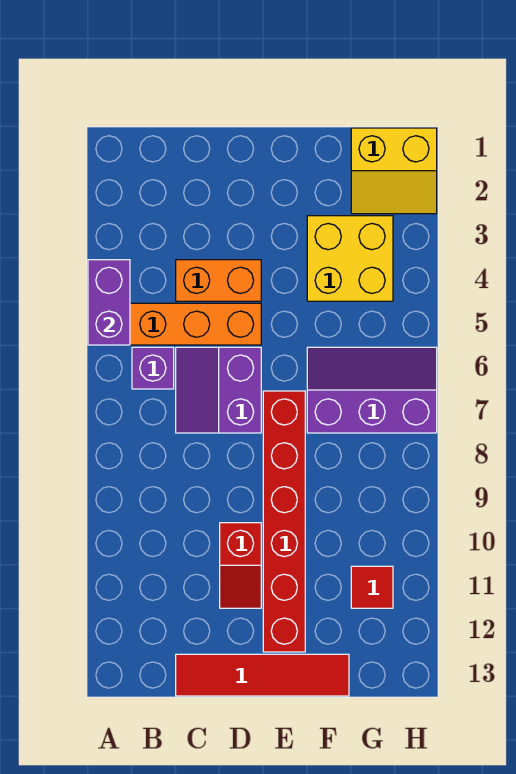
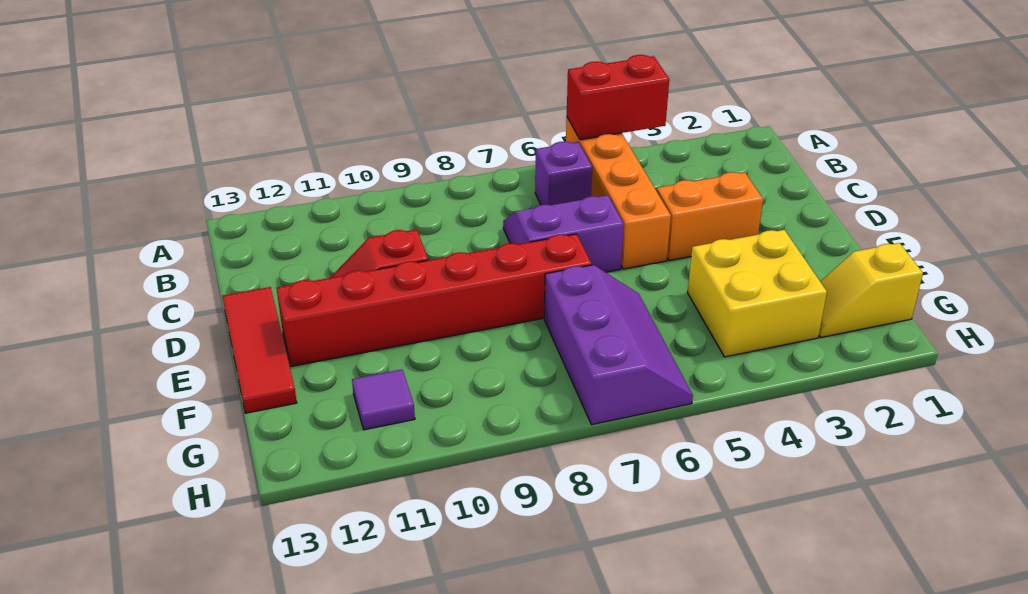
purple 1x2 brick [88,260,130,345] -> red 1x2 brick [567,55,669,140]
orange 1x2 brick [176,260,261,301] -> orange 1x2 brick turned to [657,172,763,261]
red 1x4 tile [176,654,349,696] -> red 1x3 tile [222,287,297,413]
yellow 2x2 slope [351,128,437,214] -> yellow 1x2 slope [819,243,923,337]
red 1x1 tile [351,566,393,608] -> purple 1x1 tile [352,369,415,430]

